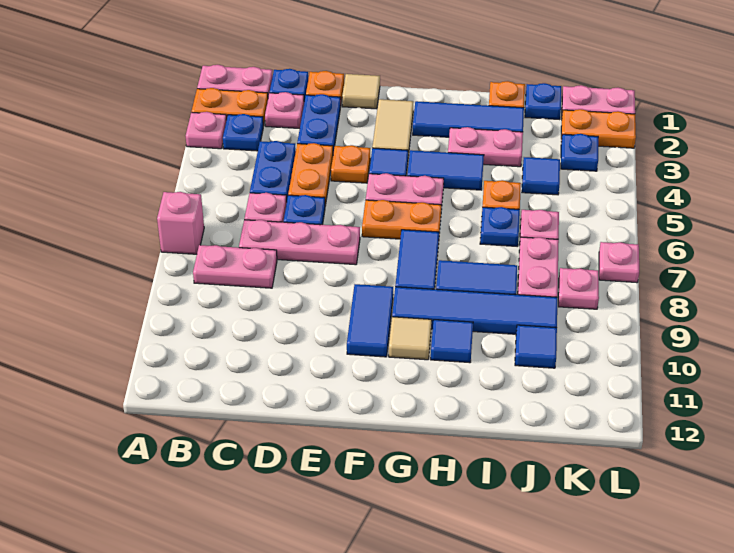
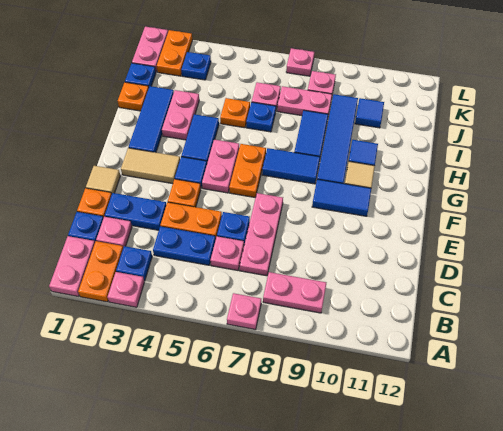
pink 1x1 brick [157,192,204,254] -> pink 1x1 plate [227,293,261,330]
pink 1x2 plate [193,245,277,288] -> pink 1x2 plate turned to [263,272,326,313]
blue 1x1 tile [522,157,560,195] -> none

